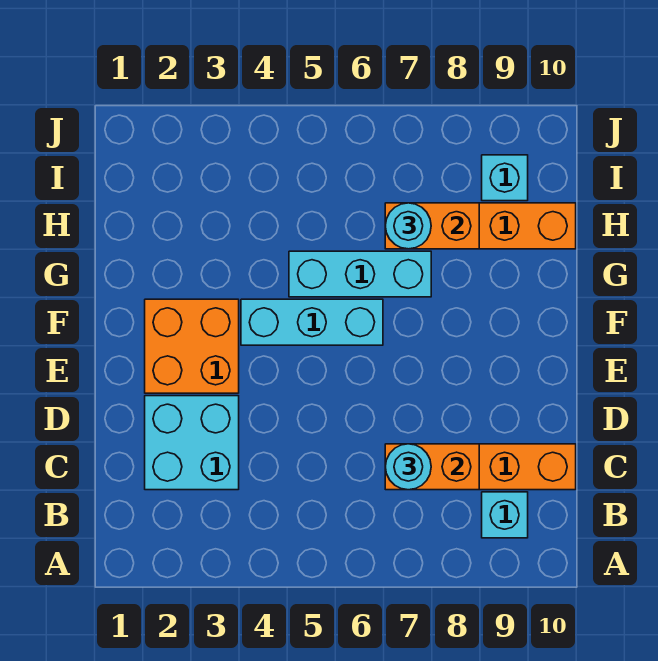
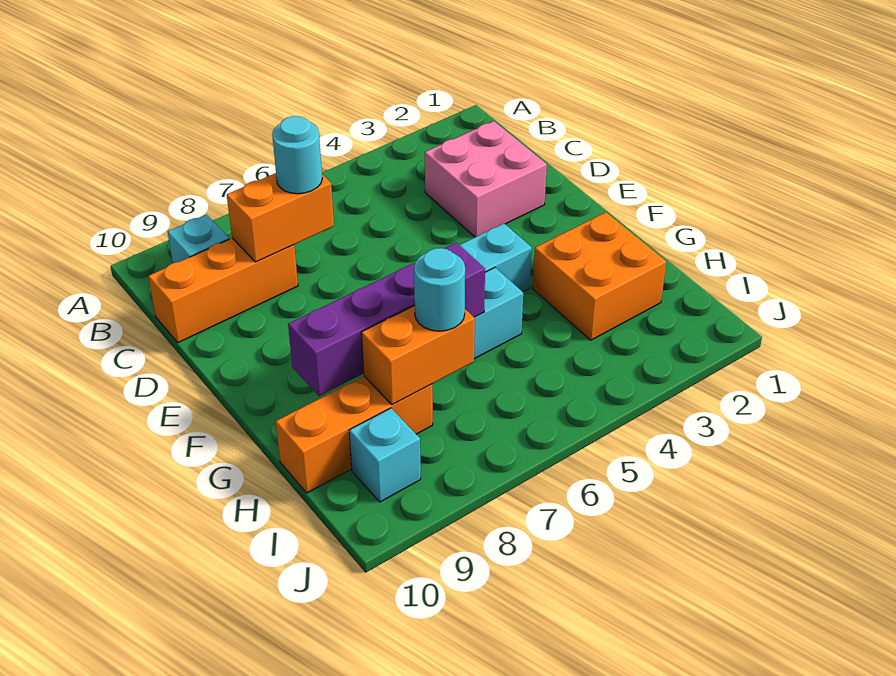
cyan 2x2 brick [145,396,239,490] -> pink 2x2 brick [425,121,547,237]
orange 2x2 brick [145,299,239,393] -> orange 2x2 brick moved to [533,212,666,340]
none -> purple 1x4 brick [288,243,485,396]

